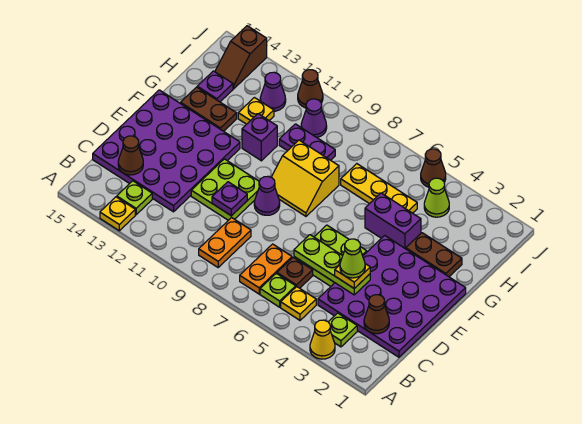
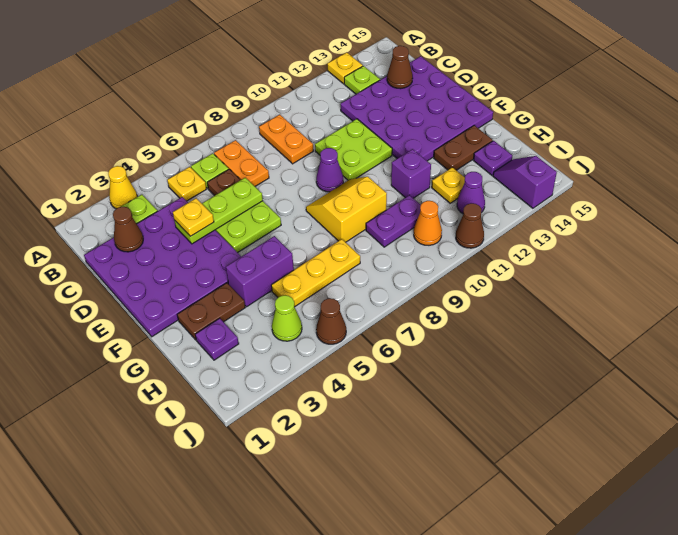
lime 1x1 cone [340,239,365,278] -> none
purple 1x1 plate [212,182,247,216] -> purple 1x1 plate moved to [195,318,239,360]
purple 1x1 cone [301,99,327,137] -> orange 1x1 cone [414,201,442,245]
brown 1x2 slope [215,26,267,89] -> purple 1x2 slope [493,156,557,208]

